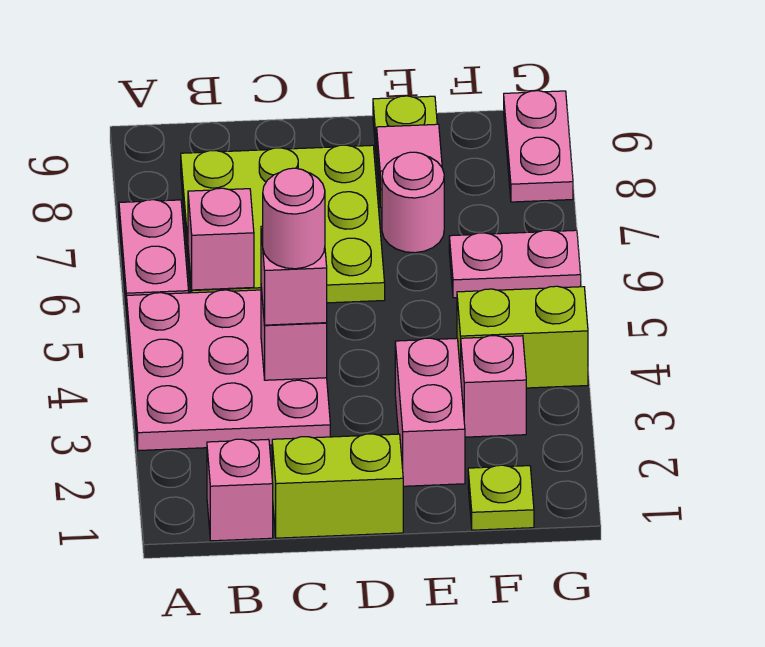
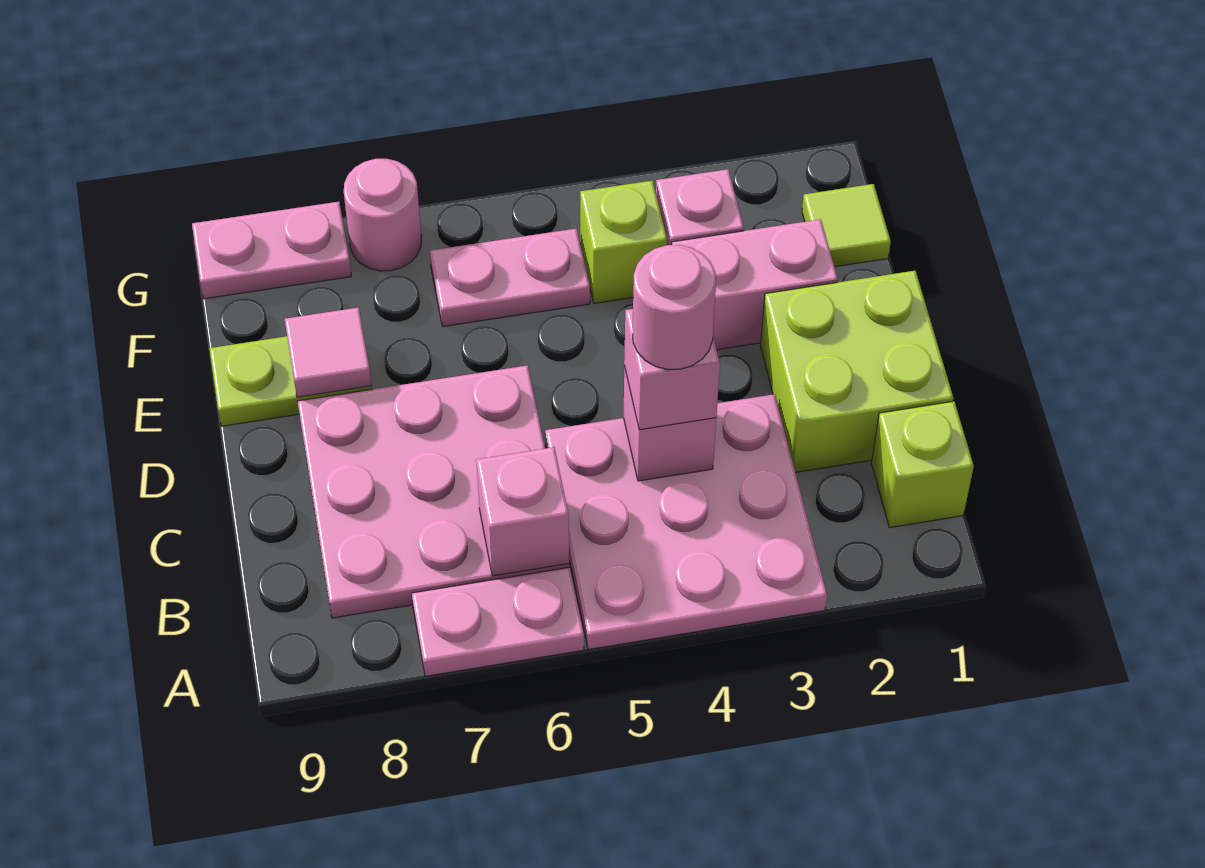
pink 1x1 brick [207,439,273,541] -> lime 1x1 brick [872,401,974,528]
lime 3x3 plate [181,145,385,303] -> pink 3x3 plate [298,365,569,618]
lime 1x2 brick [272,434,403,538] -> lime 2x2 brick [761,271,953,472]
pink 1x1 round brick [382,152,444,253] -> pink 1x1 round brick moved to [344,159,421,271]
lime 1x1 plate [468,465,534,530] -> lime 1x1 tile [802,184,891,267]
lime 1x2 brick [457,286,588,388] -> lime 1x1 brick [580,181,667,303]
pink 1x2 plate [449,230,581,298] -> pink 1x2 plate turned to [430,228,590,326]

